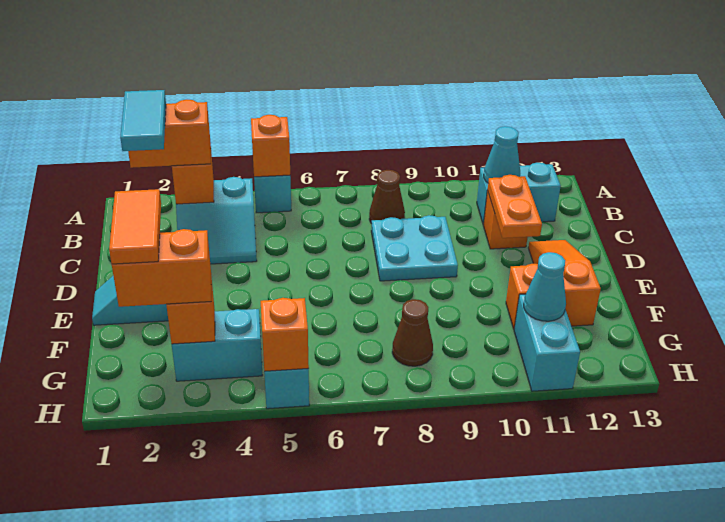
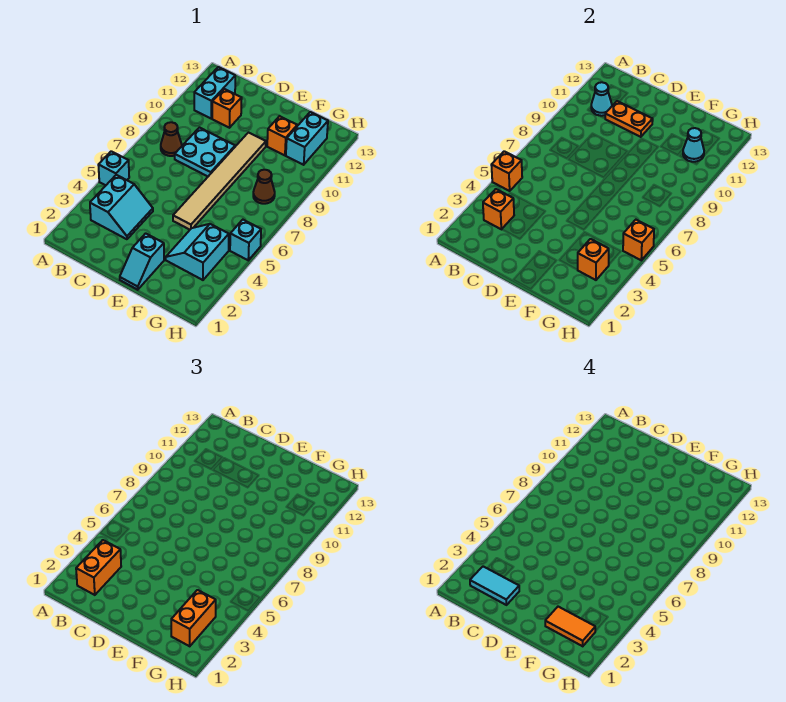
orange 1x3 slope [528,240,601,326] -> none
none -> tan 1x6 tile [173,133,266,230]
cyan 1x2 brick [514,294,580,391] -> cyan 1x2 brick turned to [286,112,328,165]

